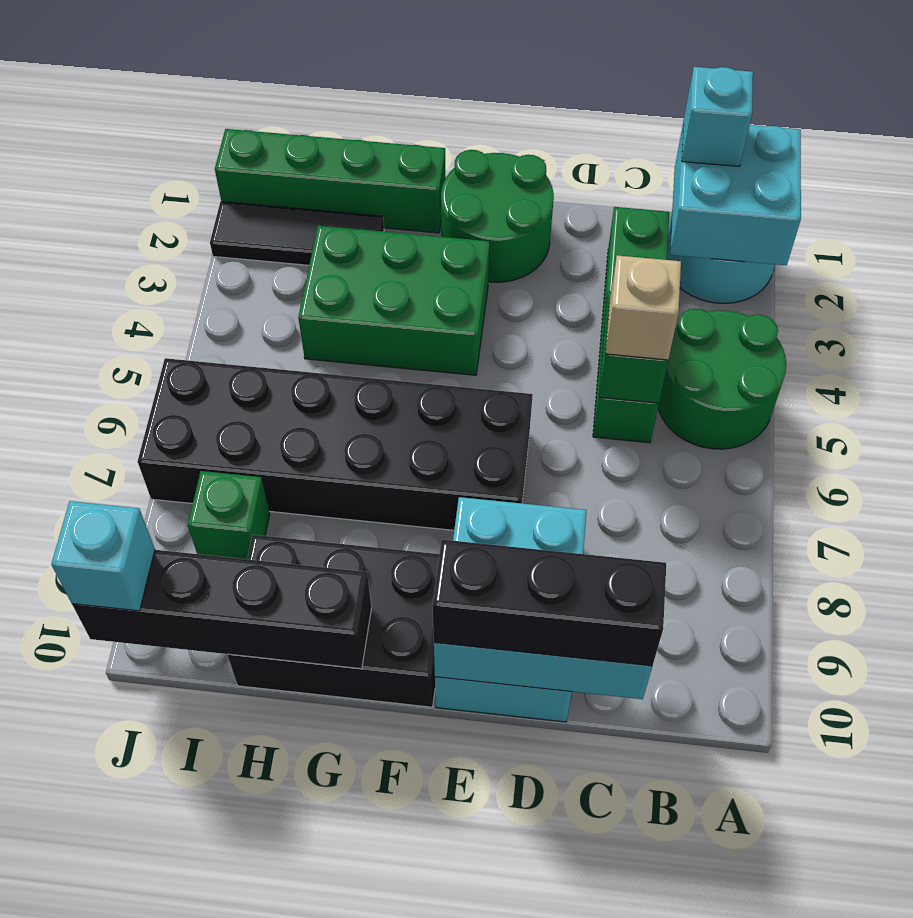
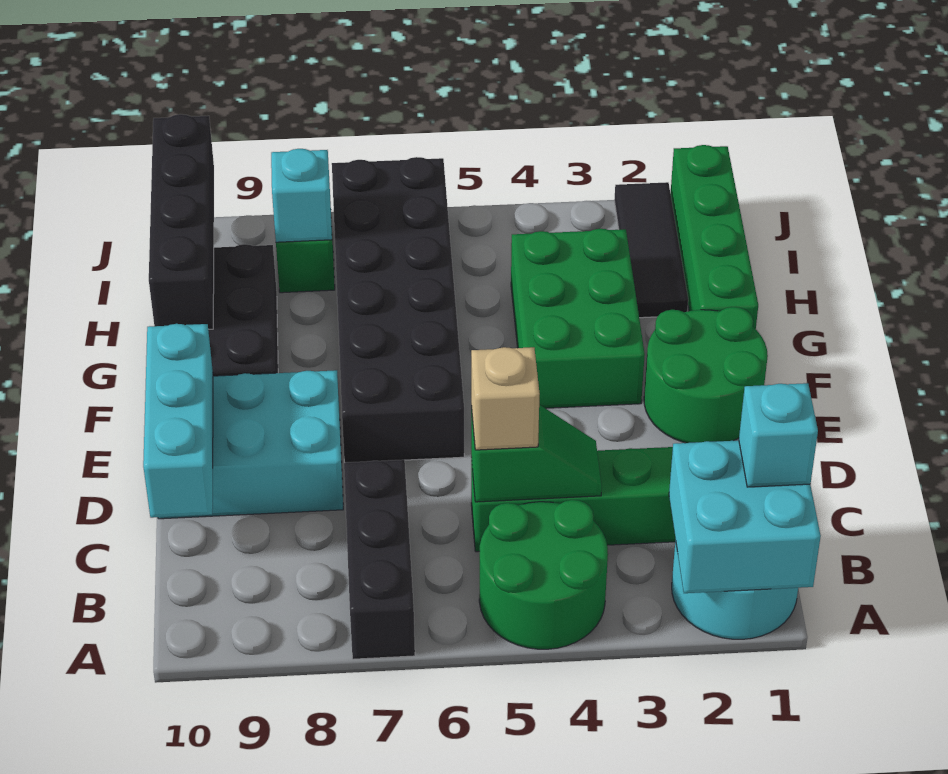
black 1x3 brick [433,540,666,666] -> black 1x3 brick moved to [344,460,415,659]
cyan 1x1 brick [51,501,155,611] -> cyan 1x1 brick moved to [271,149,332,242]

